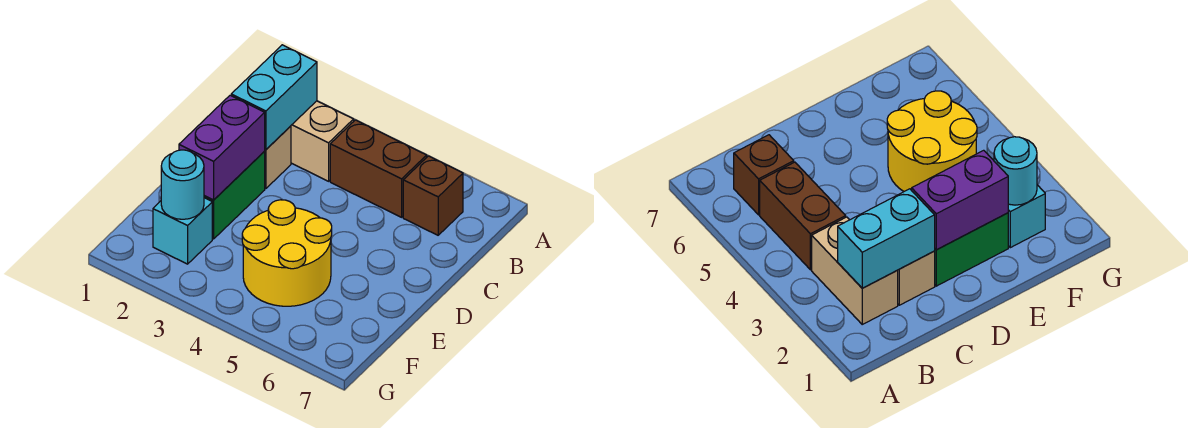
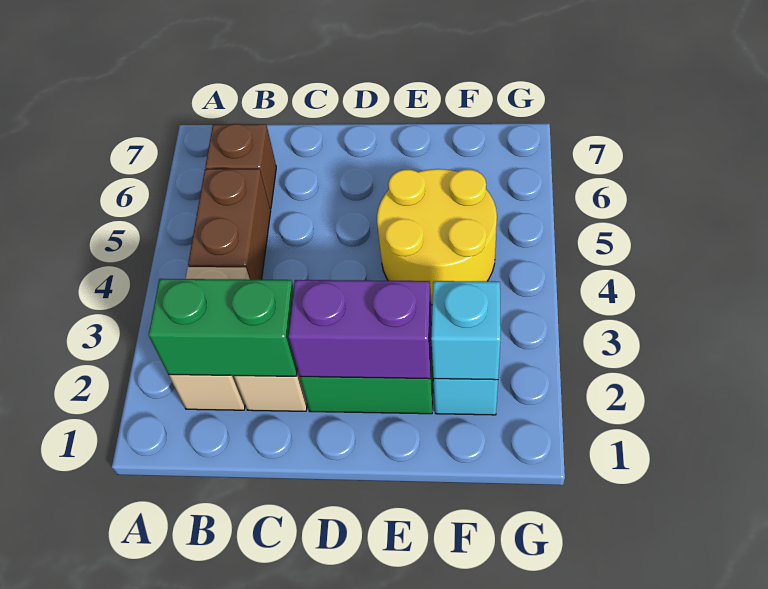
cyan 1x2 brick [231,45,317,149] -> green 1x2 brick [149,279,297,376]
cyan 1x1 round brick [161,150,204,219] -> cyan 1x1 brick [431,281,501,380]

